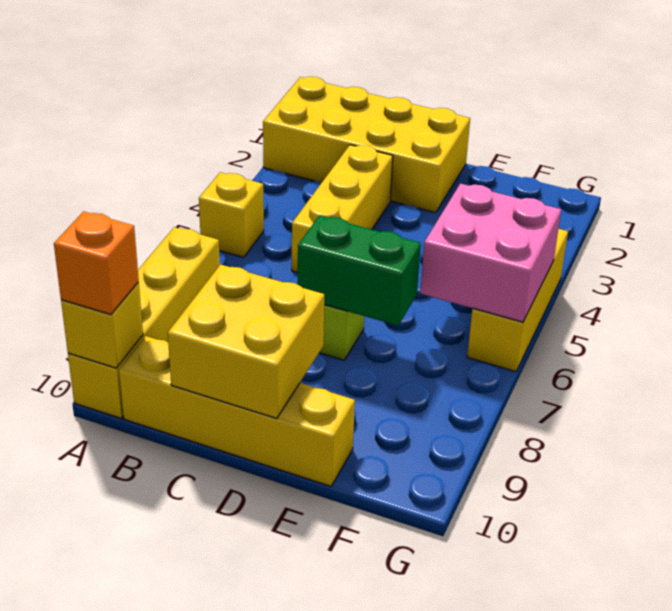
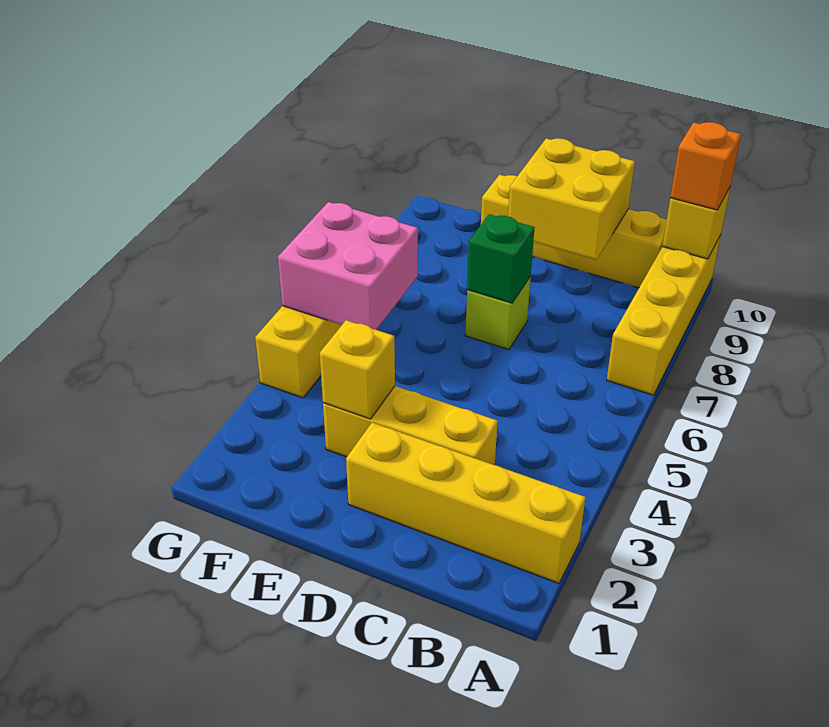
yellow 2x4 brick [263,77,470,213] -> yellow 1x4 brick [346,423,586,583]
yellow 1x1 brick [199,172,264,257] -> yellow 1x1 brick moved to [320,320,395,419]
yellow 1x3 brick [292,145,393,273] -> yellow 1x3 brick turned to [323,386,498,465]
green 1x2 brick [298,216,421,326] -> green 1x1 brick [467,214,535,303]

